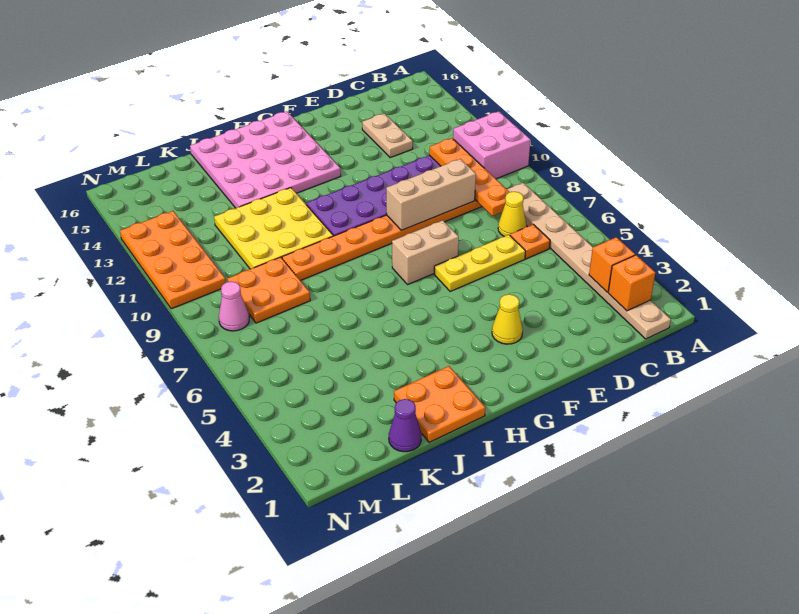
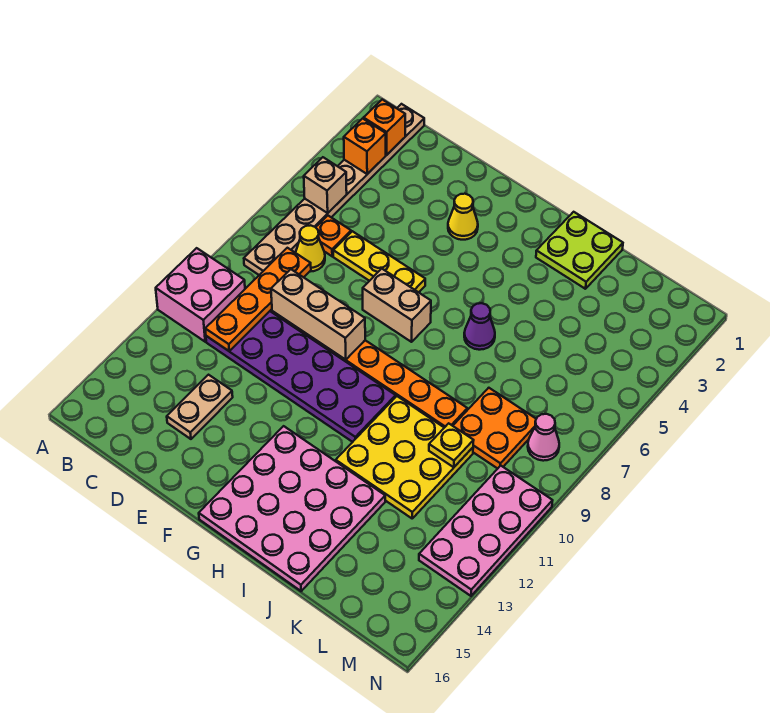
none -> tan 1x1 brick [304,157,347,213]
orange 2x2 plate [394,366,485,442] -> lime 2x2 plate [536,212,623,289]
purple 1x1 cone [389,399,422,452] -> purple 1x1 cone moved to [464,303,495,350]
none -> yellow 1x1 plate [429,423,474,467]
orange 2x4 plate [120,211,226,309] -> pink 2x4 plate [419,466,553,596]

